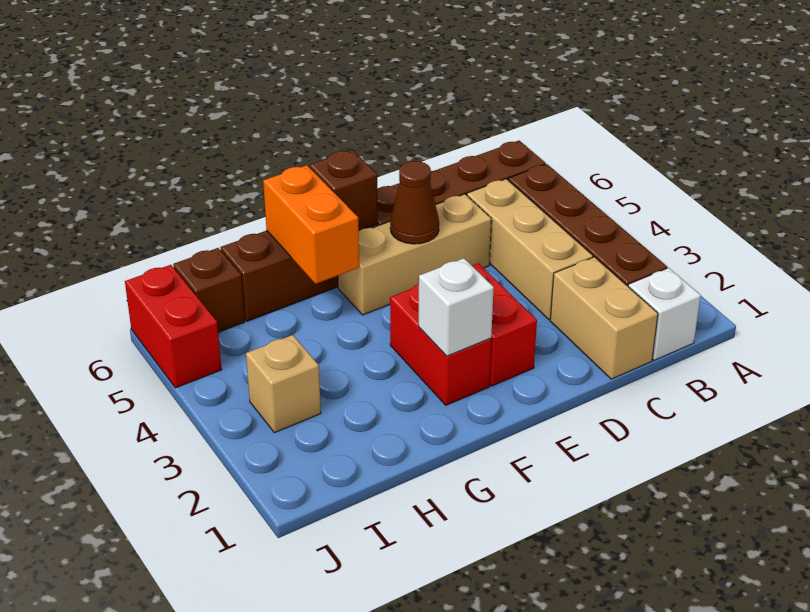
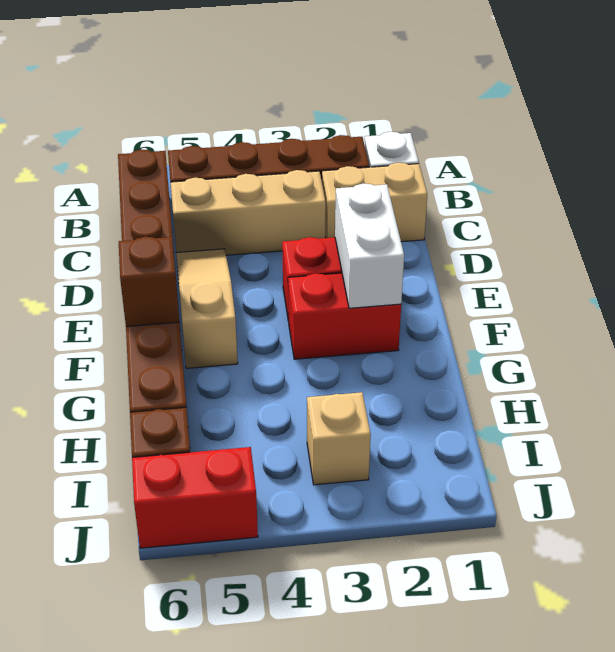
tan 1x3 brick [338,194,491,315] -> tan 1x3 slope [176,249,238,368]
brown 1x1 cone [390,161,439,244] -> none
white 1x1 brick [419,258,494,356] -> white 1x2 brick [335,183,404,308]
orange 1x2 brick [263,165,359,284] -> none

